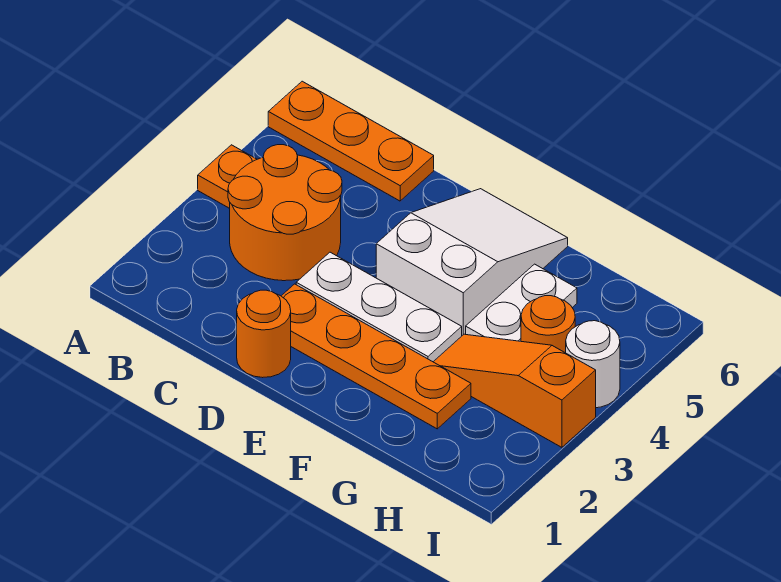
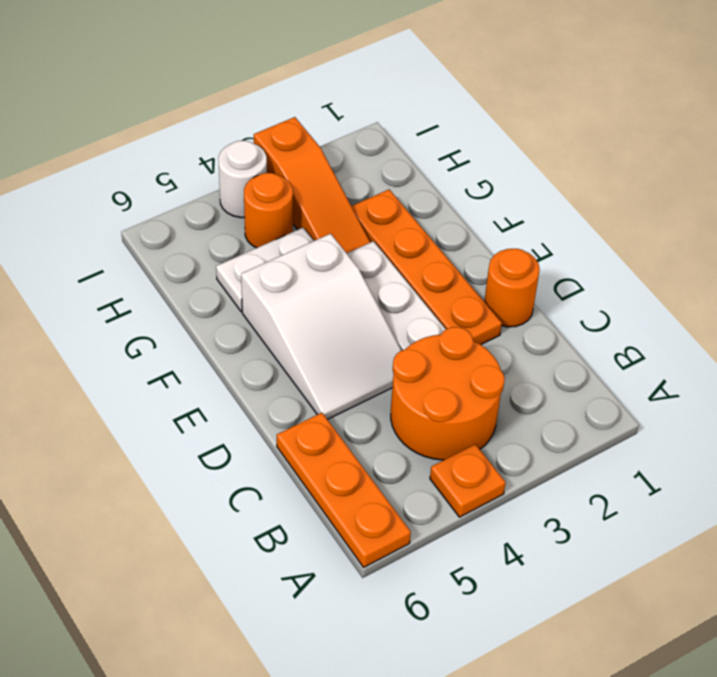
white 2x3 slope [376,189,568,335] -> white 2x3 slope turned to [241,234,402,420]

